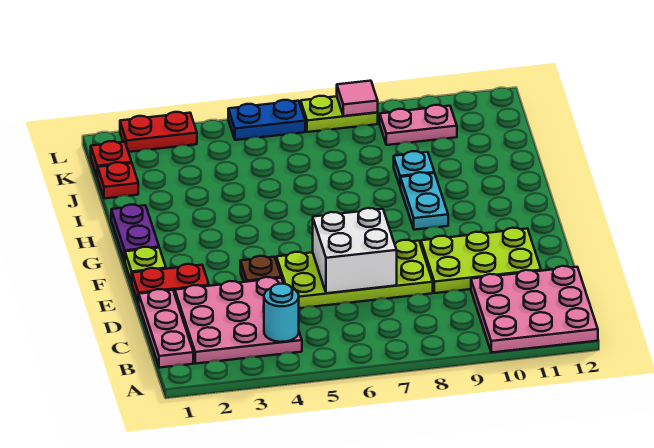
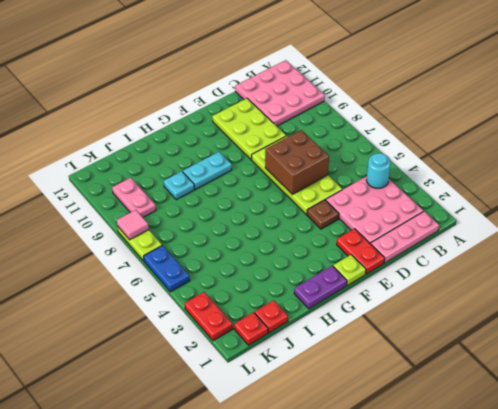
white 2x2 brick [313,208,397,293] -> brown 2x2 brick [265,130,329,194]

